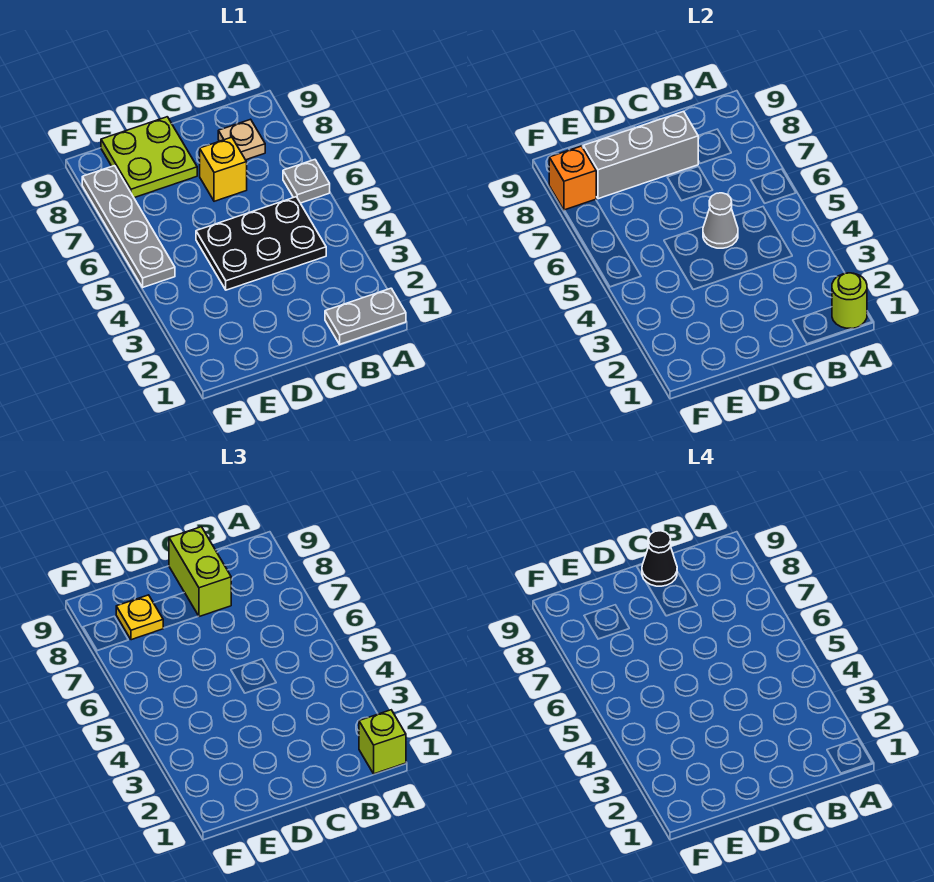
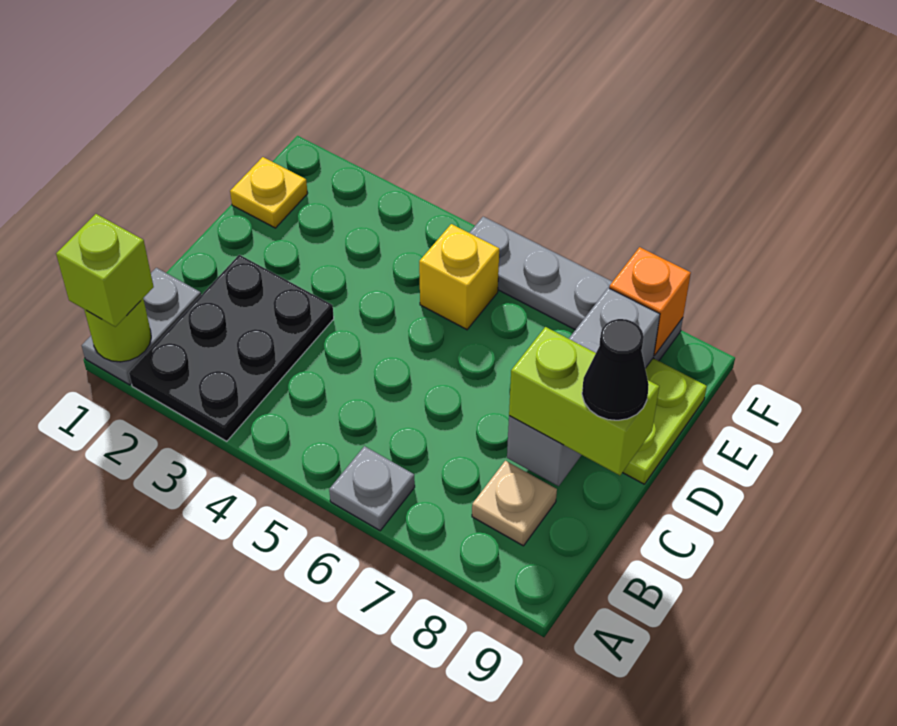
black 2x3 plate [196,197,326,290] -> black 2x3 plate moved to [129,255,334,441]
grey 1x1 cone [703,193,738,248] -> none
yellow 1x1 brick [200,137,247,201] -> yellow 1x1 brick moved to [419,224,499,330]
yellow 1x1 plate [116,595,163,640] -> yellow 1x1 plate moved to [230,157,308,228]

